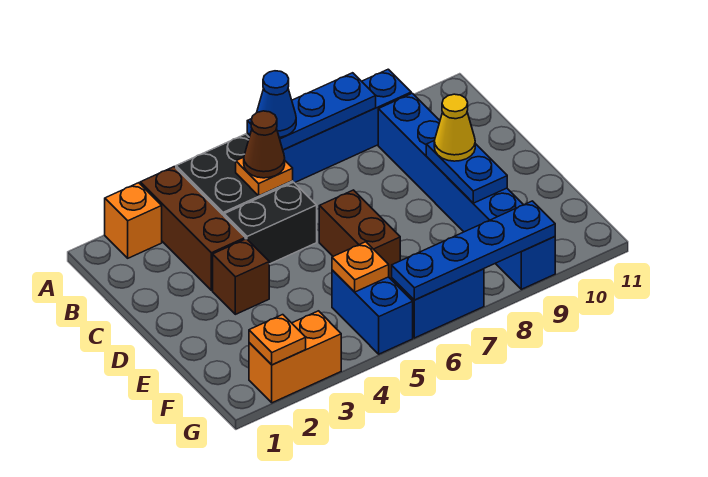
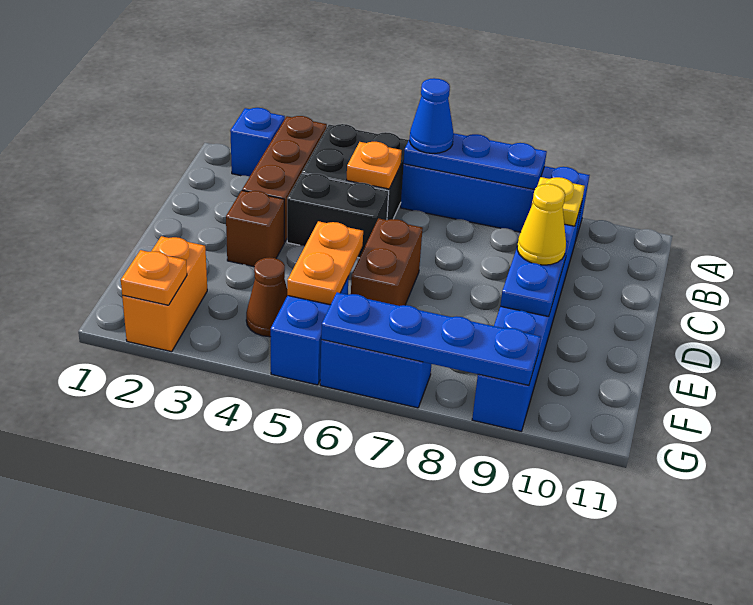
orange 1x1 brick [105,183,162,258] -> blue 1x1 brick [230,108,285,176]
brown 1x1 cone [244,111,285,178] -> brown 1x1 cone moved to [246,257,288,337]
none -> yellow 1x1 plate [532,177,585,226]
orange 1x1 plate [332,242,389,292] -> orange 1x2 plate [287,221,363,305]
orange 1x2 brick [249,311,341,403] -> orange 1x2 brick turned to [122,236,207,352]

